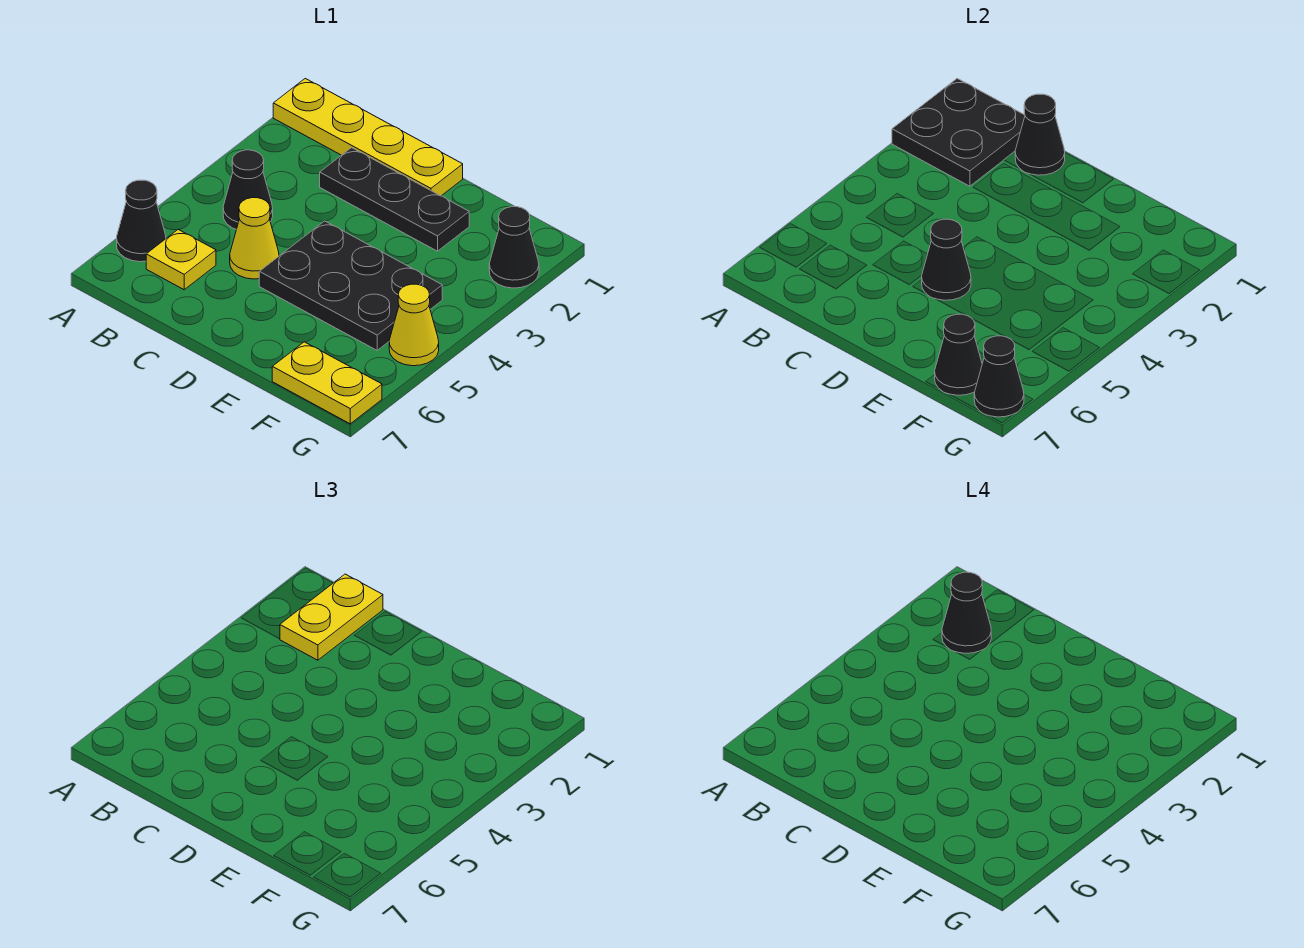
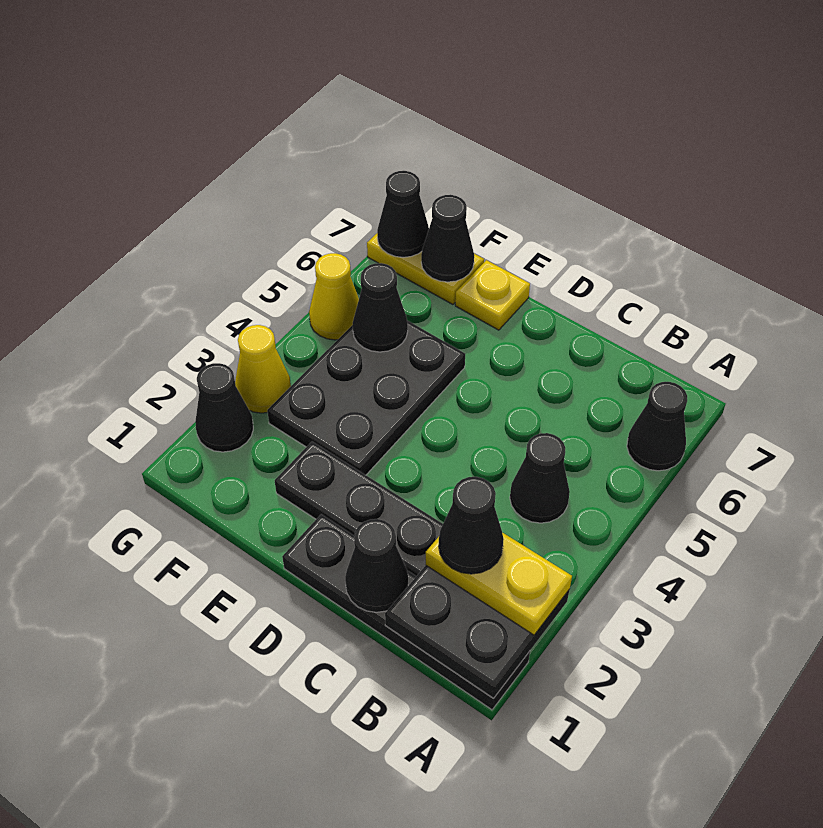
yellow 1x4 plate [273,79,463,196] -> black 1x4 plate [282,514,530,710]
yellow 1x2 plate [280,574,383,660] -> yellow 1x2 plate turned to [425,533,572,635]
yellow 1x1 plate [146,229,216,290] -> yellow 1x1 plate moved to [455,260,530,330]
yellow 1x1 cone [230,198,279,279] -> yellow 1x1 cone moved to [235,325,291,413]
black 2x3 plate [259,221,442,350] -> black 2x3 plate turned to [267,320,465,475]
black 1x1 cone [922,219,971,300] -> black 1x1 cone moved to [353,263,408,352]

